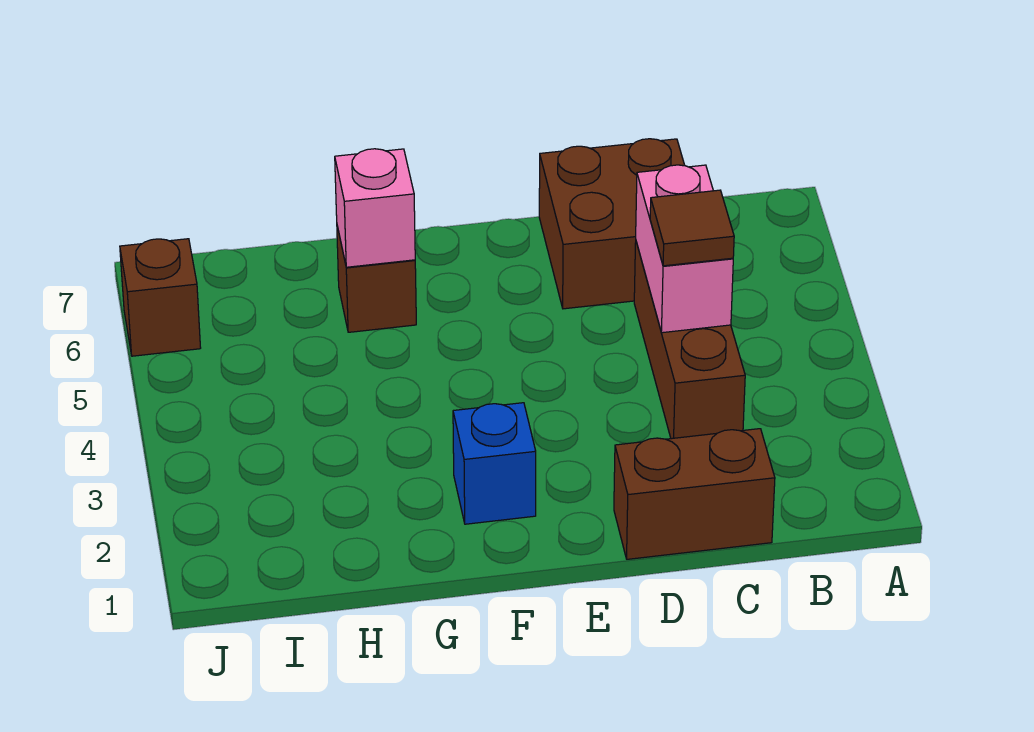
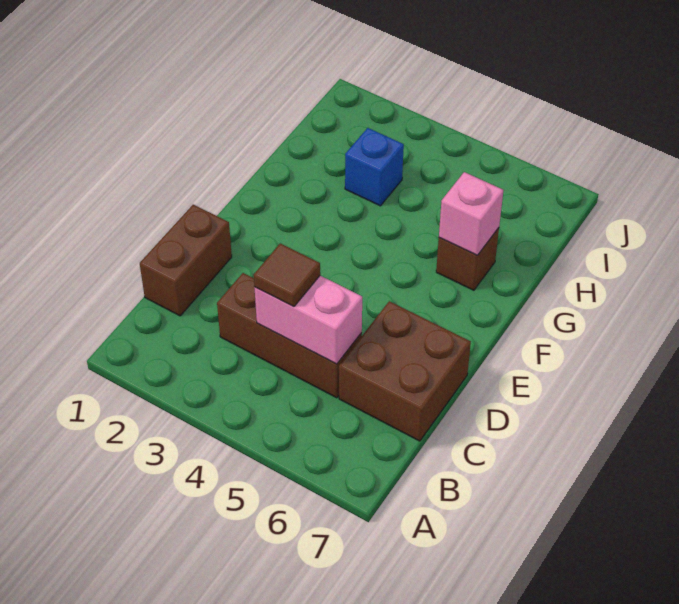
blue 1x1 brick [453,403,536,524] -> blue 1x1 brick moved to [345,128,404,206]
brown 1x1 brick [120,239,201,356] -> none

